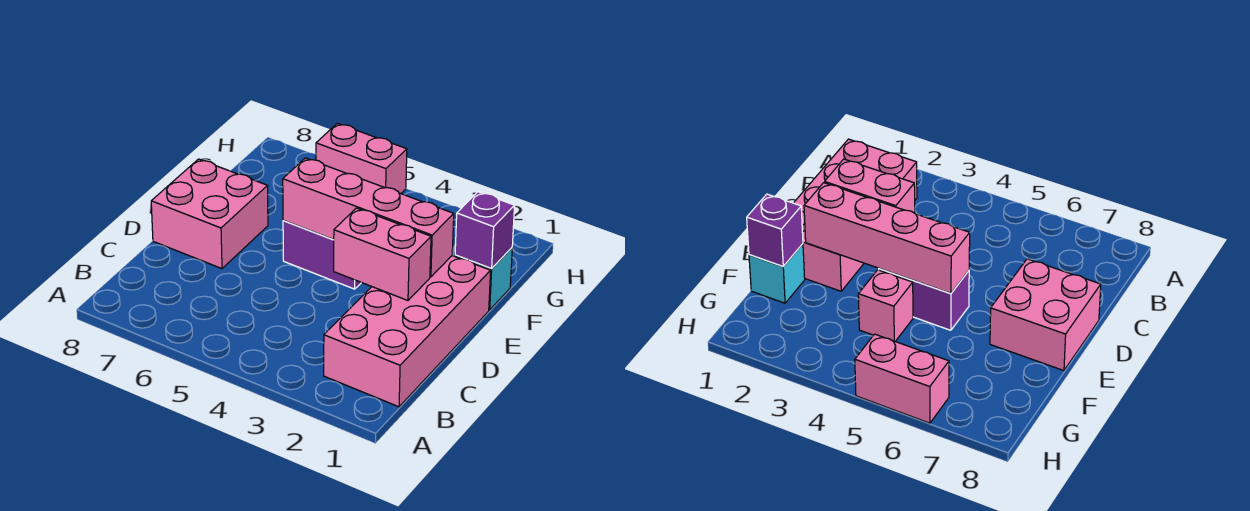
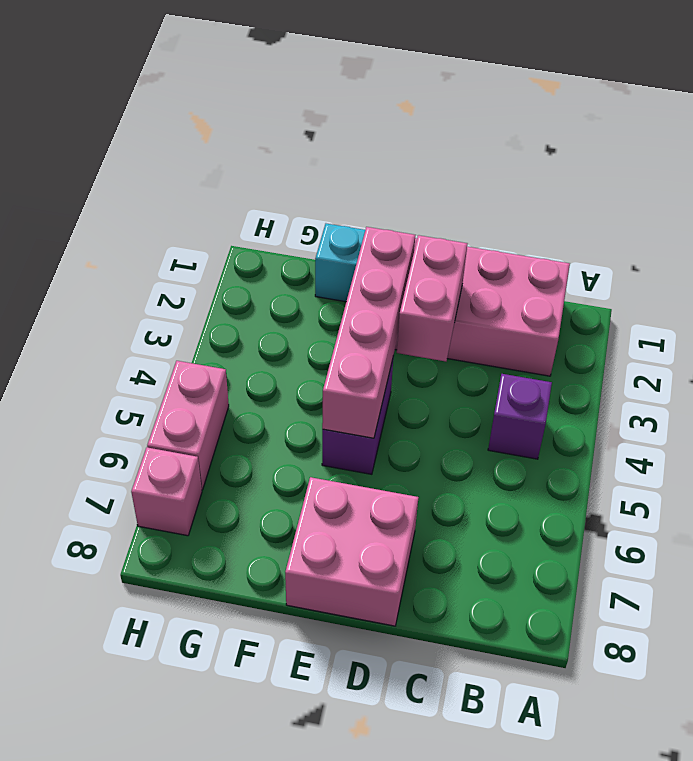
purple 1x1 brick [455,192,515,268] -> purple 1x1 brick moved to [488,374,552,459]
pink 1x1 brick [858,270,913,341] -> pink 1x1 brick moved to [131,447,202,536]

